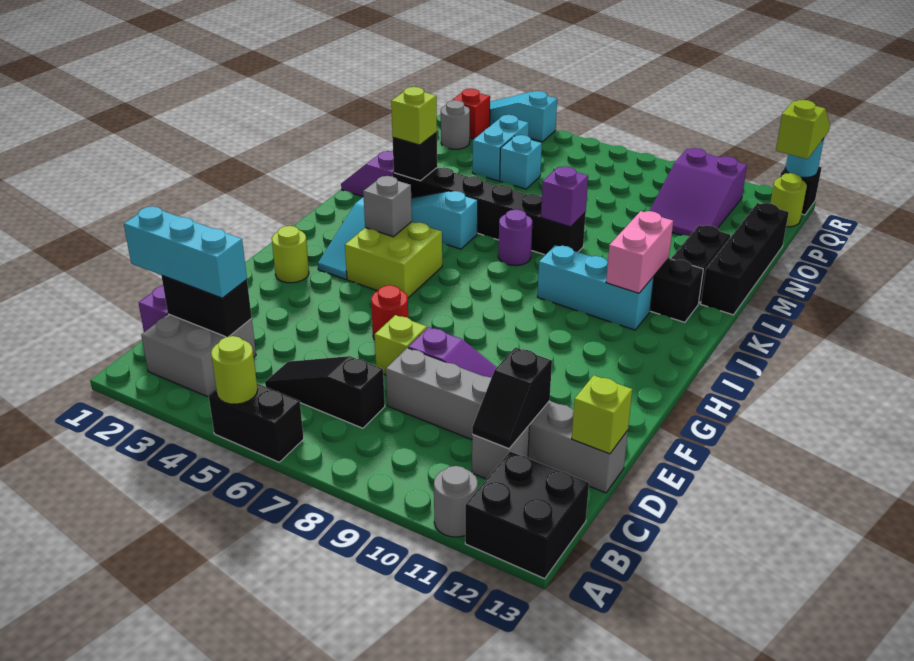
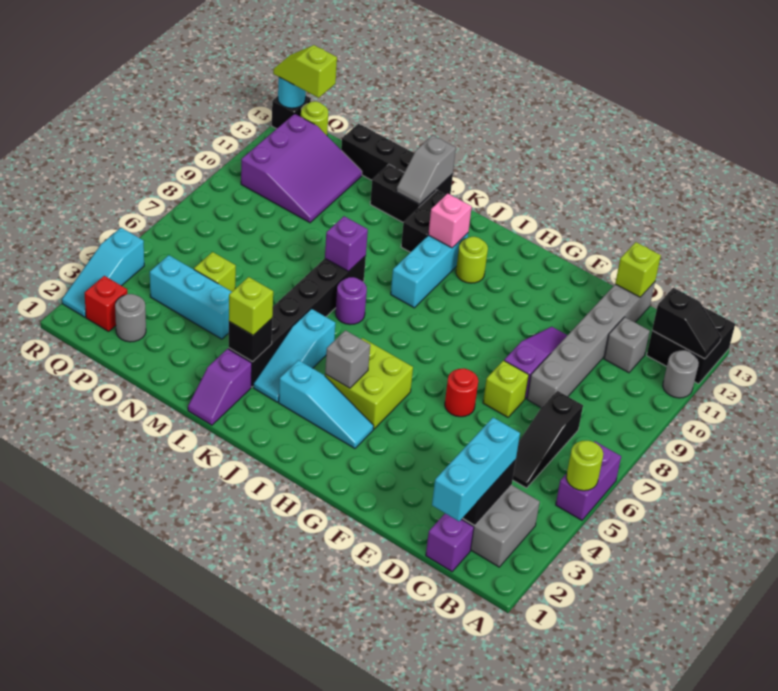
black 1x2 brick [209,384,304,462] -> purple 1x2 brick [556,441,621,520]
black 1x2 slope [472,348,552,449] -> black 1x2 slope moved to [652,288,721,359]
lime 1x1 round brick [272,226,309,283] -> lime 1x1 round brick moved to [456,237,488,283]
pink 1x2 brick [606,211,673,293] -> pink 1x1 brick [428,194,472,248]
none -> grey 1x2 slope [396,135,456,204]
cyan 1x2 brick [472,115,529,181] -> cyan 1x3 brick [150,255,232,339]
cyan 1x1 brick [500,135,542,189] -> lime 1x1 brick [194,252,236,291]
purple 2x3 slope [650,148,747,236] -> purple 3x3 slope [241,114,362,223]

